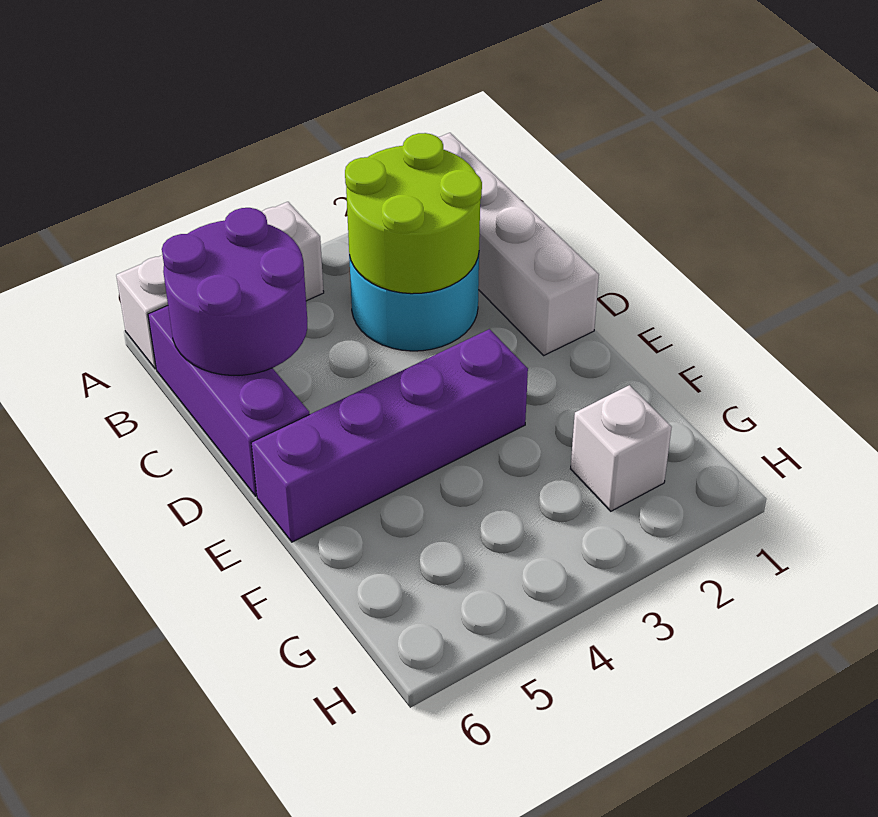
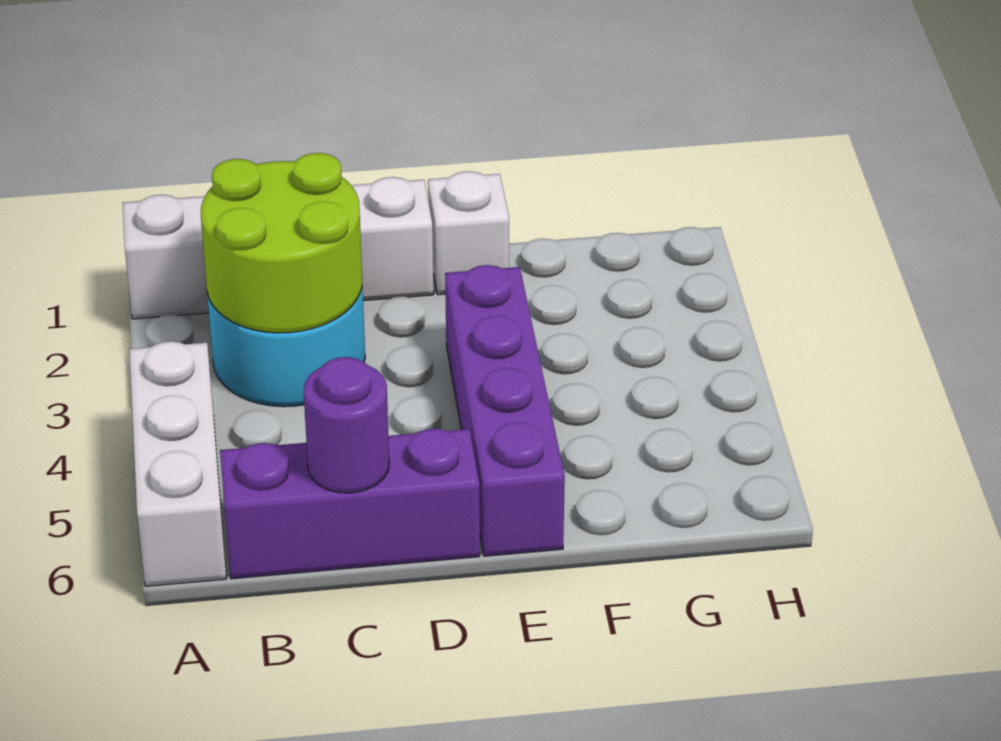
purple 2x2 round brick [162,208,307,375] -> purple 1x1 round brick [304,357,389,493]
white 1x1 brick [571,385,672,511] -> white 1x1 brick moved to [428,171,509,295]

